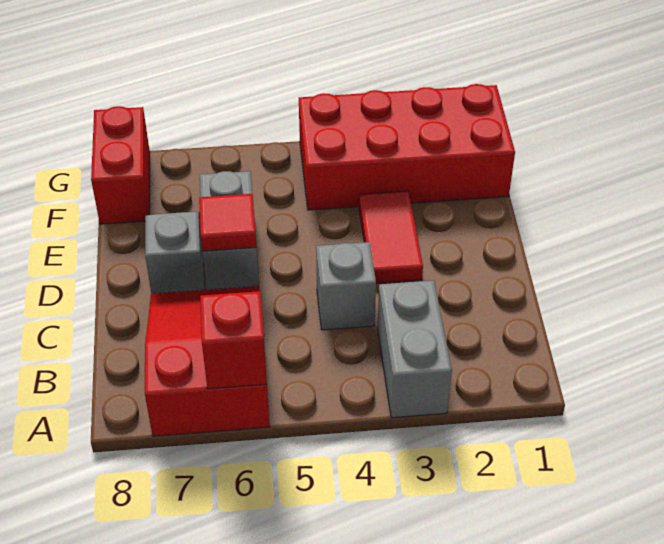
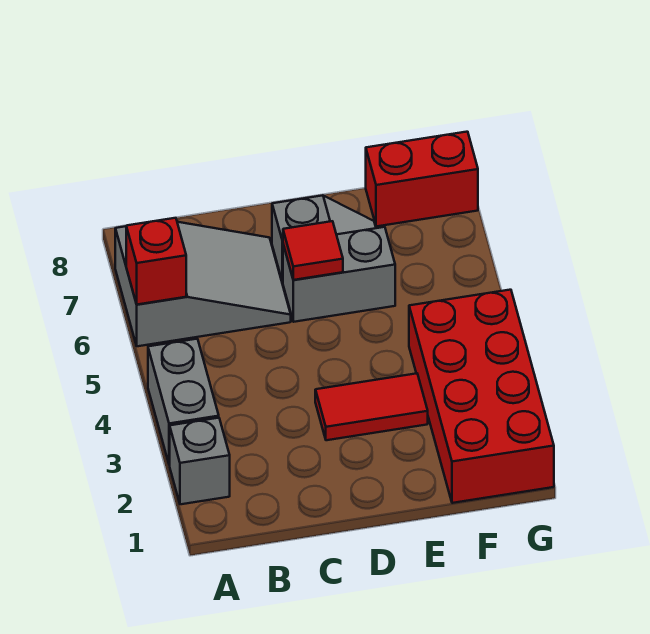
grey 1x2 brick [377,280,452,418] -> grey 1x2 brick turned to [148,339,219,465]
red 2x3 slope [145,286,270,436] -> grey 2x3 slope [115,222,291,346]
grey 1x1 brick [316,242,376,330] -> grey 1x1 brick moved to [170,418,230,504]

